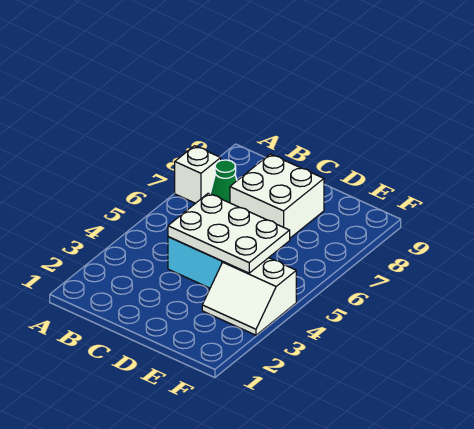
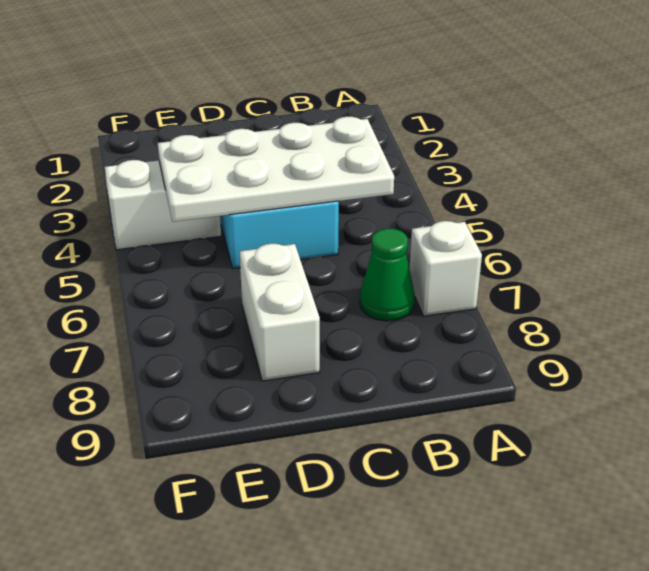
white 2x3 plate [168,193,290,273] -> white 2x4 plate [158,117,394,222]
white 2x2 brick [230,154,324,238] -> white 1x2 brick [239,243,320,381]

